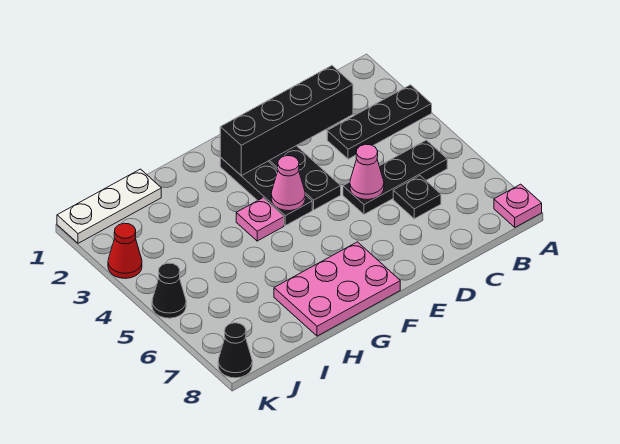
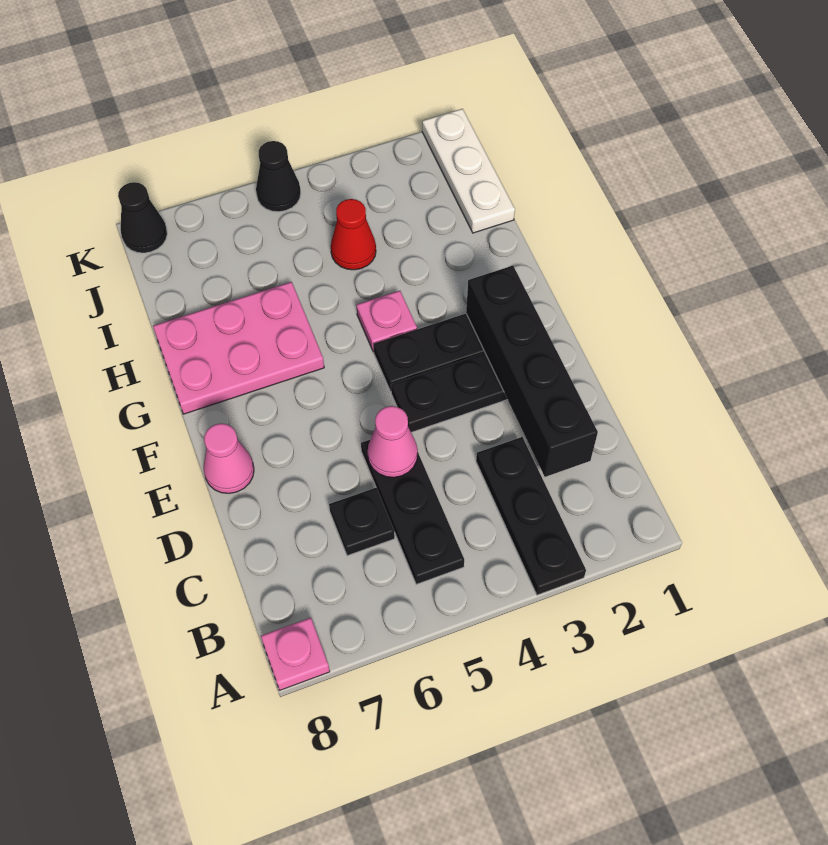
pink 1x1 cone [271,156,305,211] -> pink 1x1 cone moved to [203,424,254,493]
pink 2x3 plate [274,242,400,336] -> pink 2x3 plate turned to [153,282,324,414]
red 1x1 cone [108,223,142,278] -> red 1x1 cone moved to [331,199,376,270]

